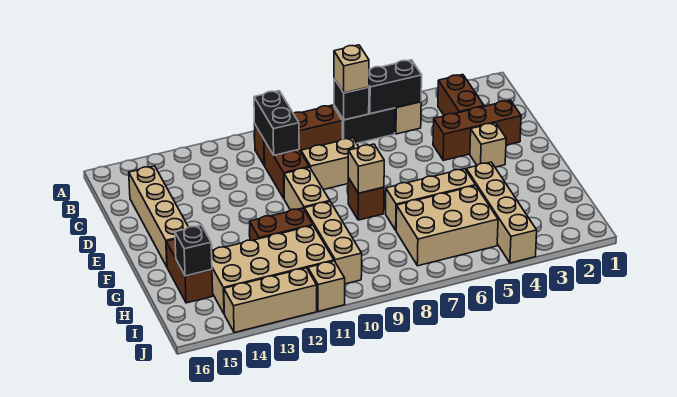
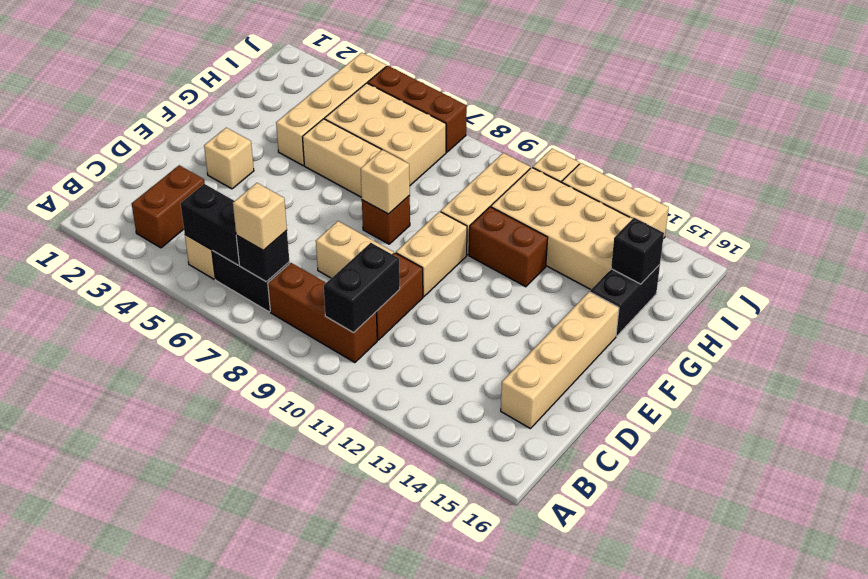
brown 1x3 brick [433,100,521,160] -> brown 1x3 brick moved to [368,66,467,152]
brown 1x2 brick [166,239,213,303] -> black 1x2 brick [590,265,660,336]

